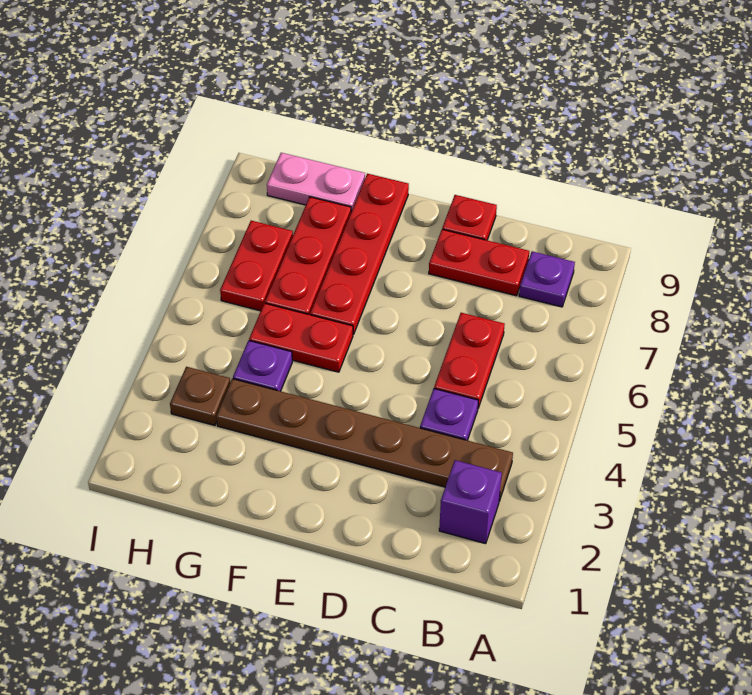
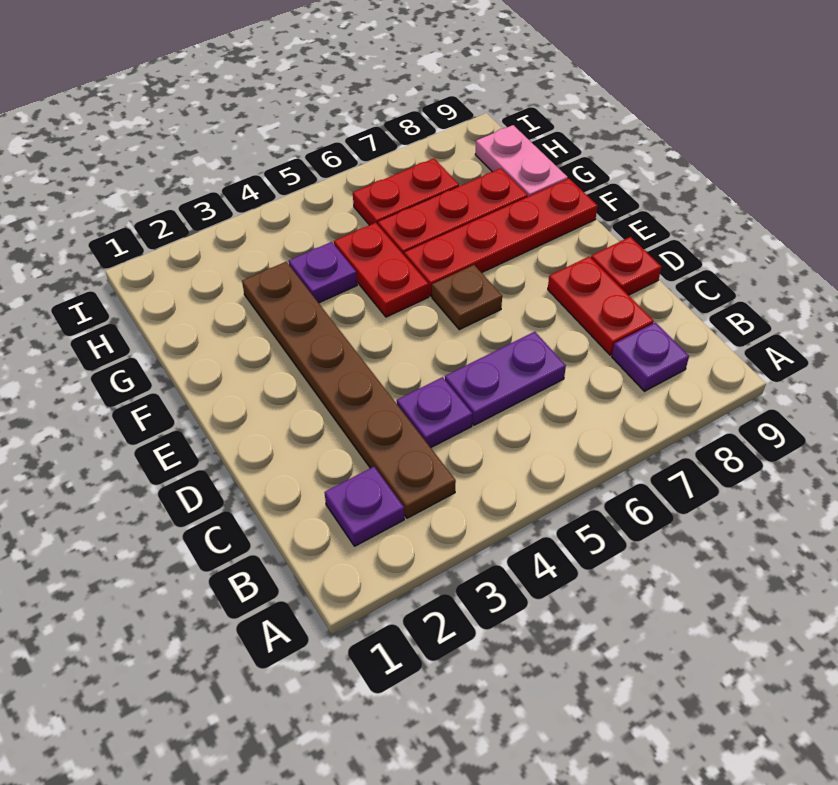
purple 1x1 brick [439,460,502,544] -> purple 1x1 plate [325,467,404,546]
red 1x2 plate [434,313,505,408] -> purple 1x2 plate [445,332,566,425]
brown 1x1 plate [170,367,230,425] -> brown 1x1 plate moved to [432,265,502,330]

